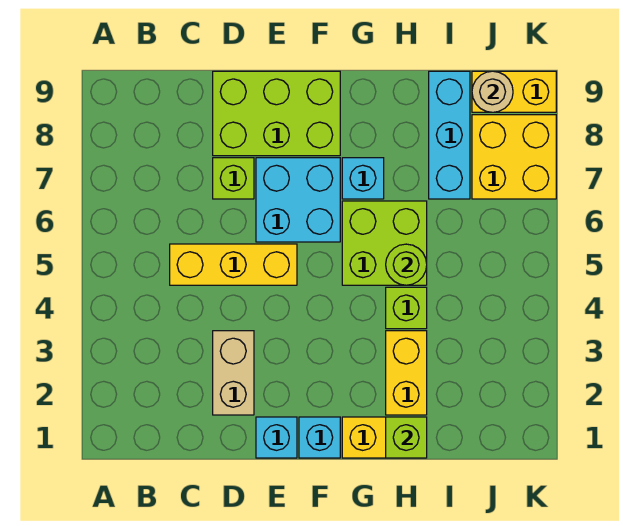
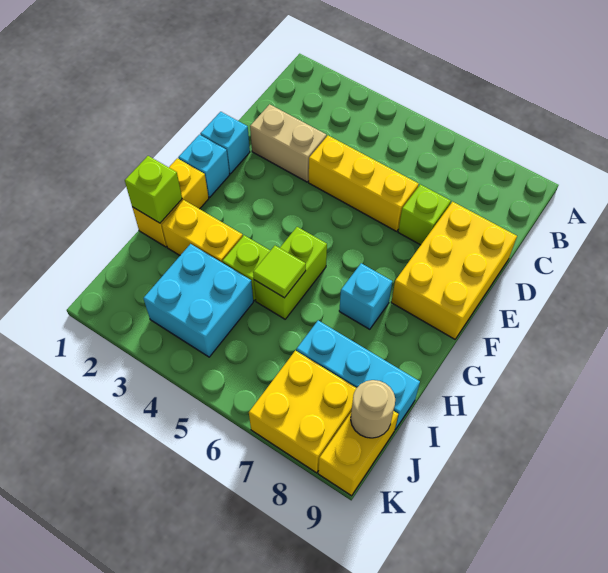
yellow 1x3 brick [170,244,297,285] -> yellow 1x3 brick turned to [309,136,419,231]
lime 2x3 brick [213,71,340,156] -> yellow 2x3 brick [391,202,517,339]
cyan 2x2 brick [256,158,340,242] -> cyan 2x2 brick moved to [144,244,253,357]
lime 2x2 brick [342,201,427,285] -> lime 1x2 brick [254,227,327,319]
lime 1x1 round brick [386,244,427,285] -> lime 1x1 tile [253,246,306,298]

